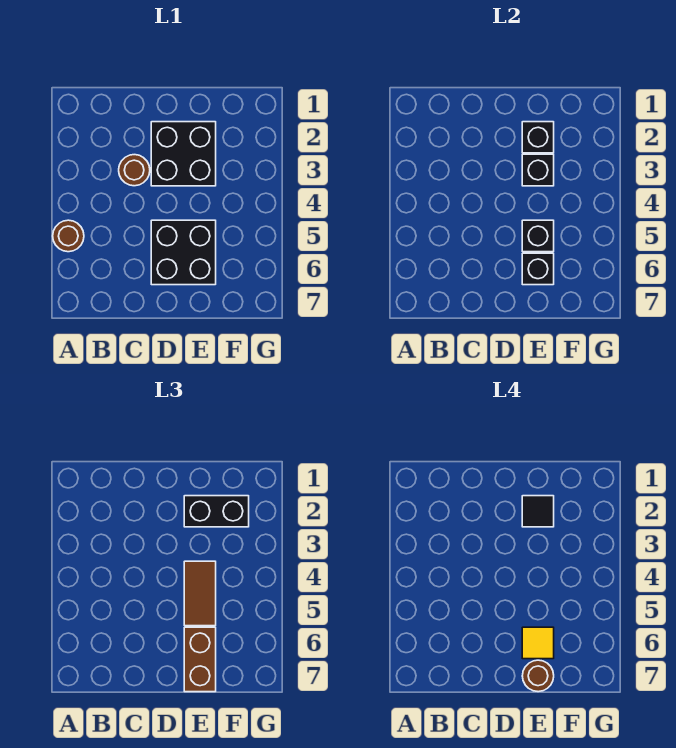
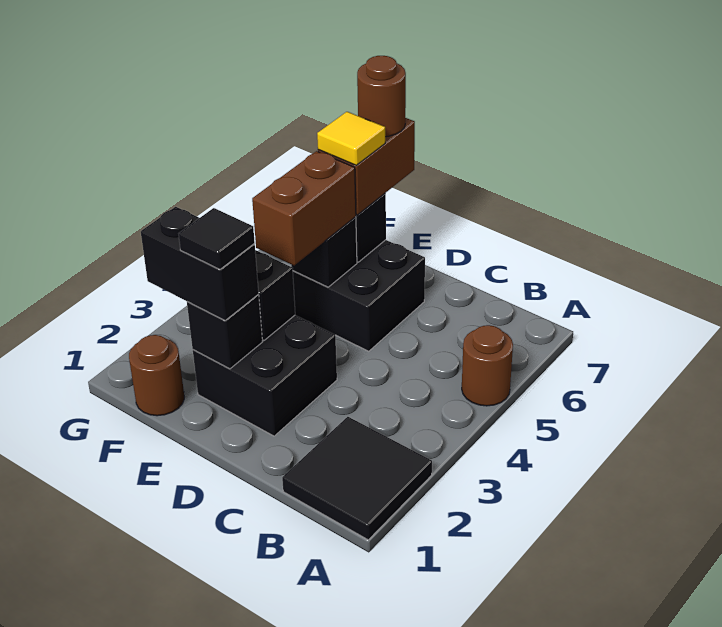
none -> black 2x2 tile [282,417,432,540]
brown 1x1 round brick [119,155,150,186] -> brown 1x1 round brick moved to [129,335,184,416]
brown 1x2 tile [184,561,216,626] -> brown 1x2 brick [252,151,356,266]

